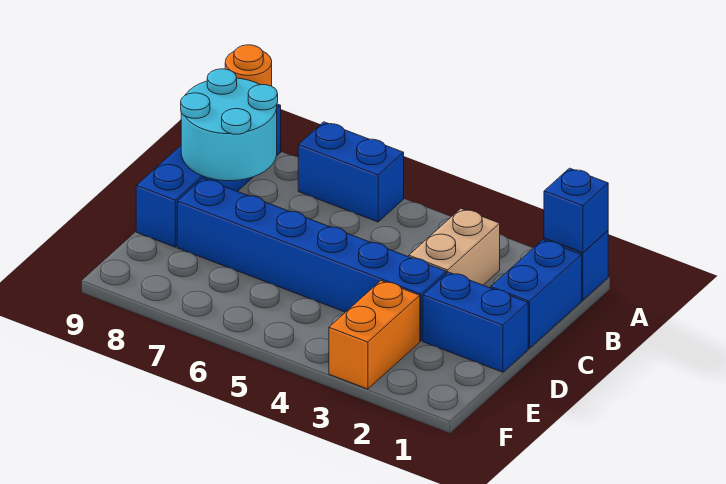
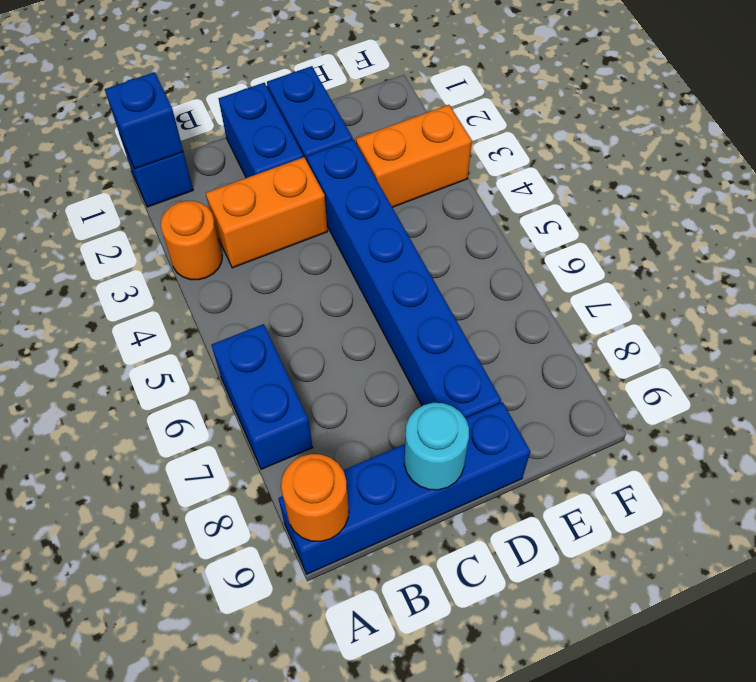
none -> orange 1x1 round brick [161,201,222,280]
blue 1x2 brick [491,240,582,348] -> blue 1x2 brick turned to [219,83,304,178]
tan 1x2 brick [409,209,500,285] -> orange 1x2 brick [206,157,328,268]
cyan 2x2 round brick [181,69,278,181] -> cyan 1x1 round brick [404,403,469,490]

